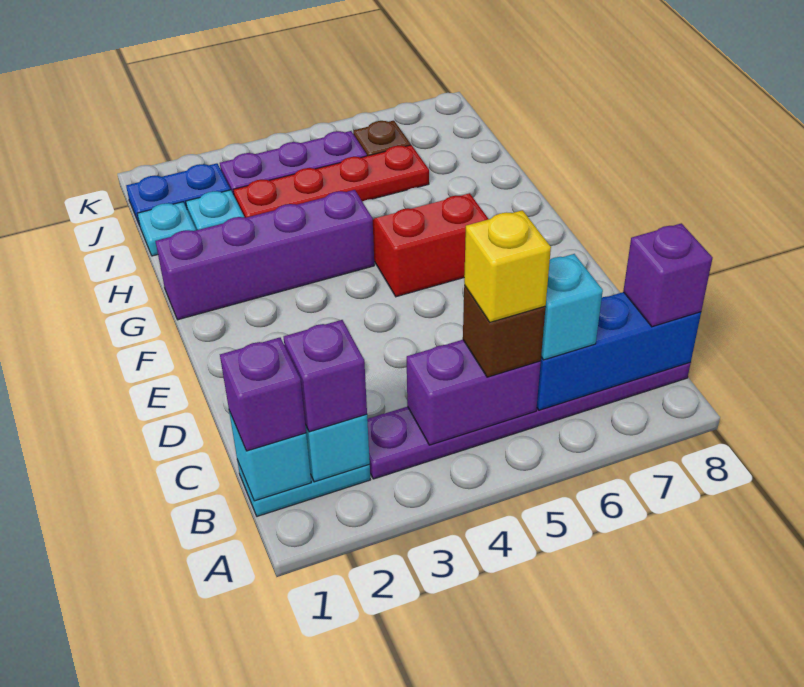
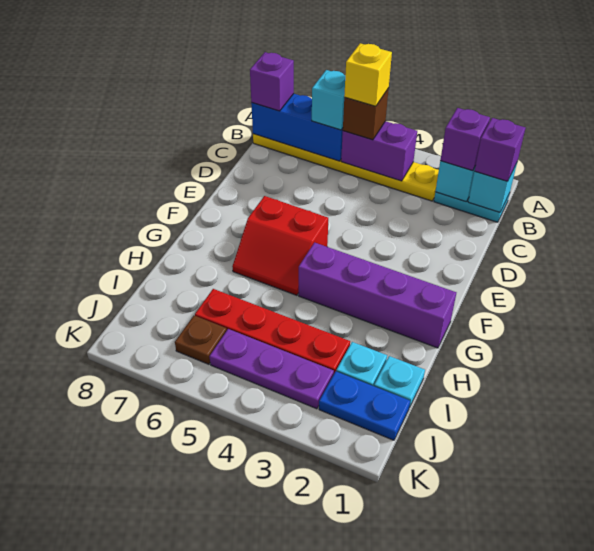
purple 1x6 plate [367,363,691,479] -> yellow 1x6 plate [253,134,439,201]

